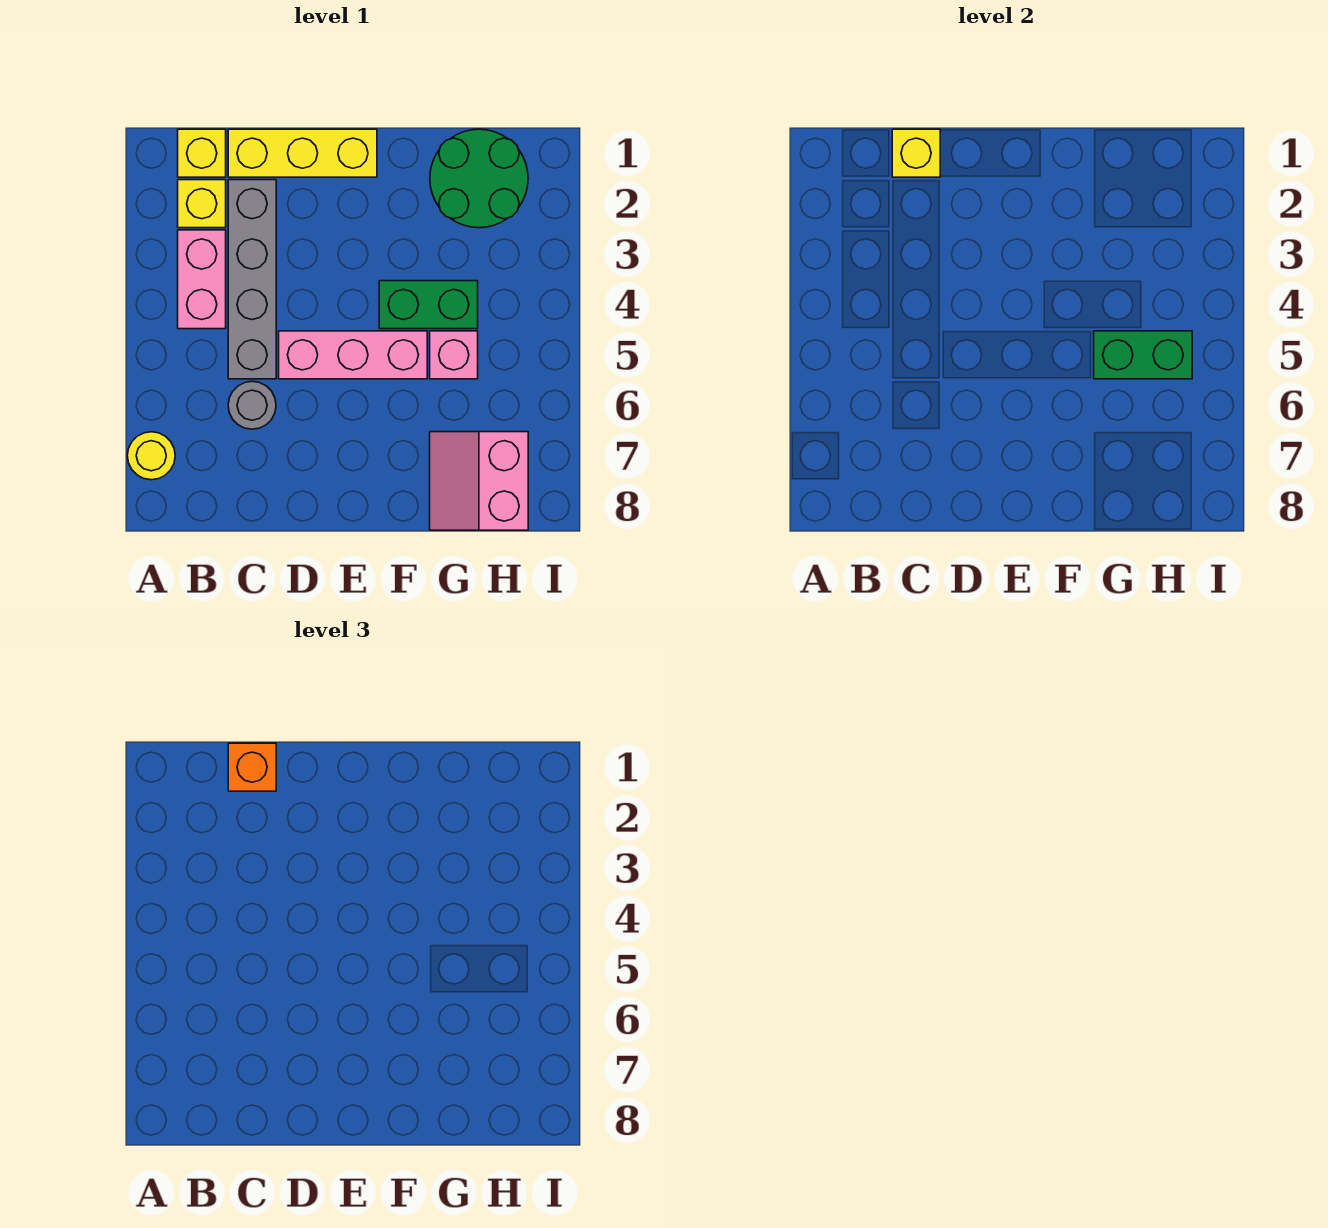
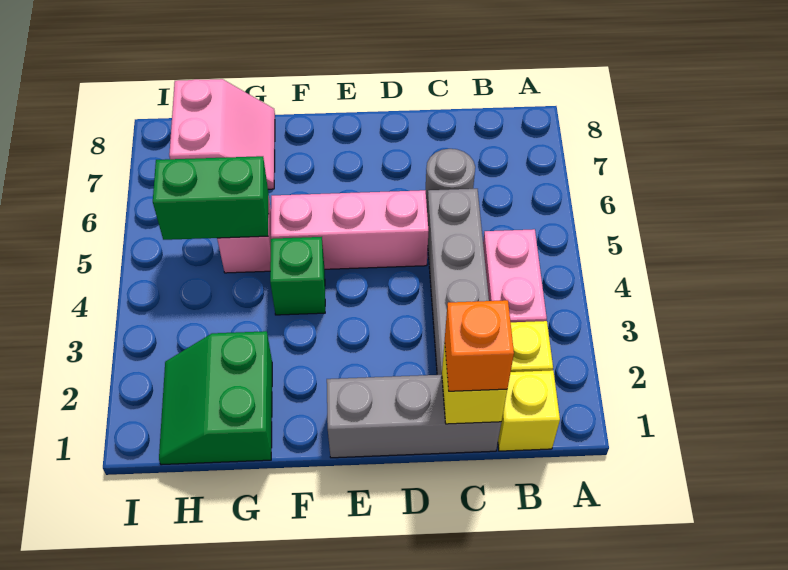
yellow 1x1 round brick [127,432,175,480] -> none
yellow 1x3 brick [228,129,377,177] -> grey 1x3 brick [327,375,501,458]
green 1x2 brick [379,281,478,329] -> green 1x1 brick [270,237,325,315]
green 2x2 round brick [430,129,528,228] -> green 2x2 slope [159,331,272,465]

